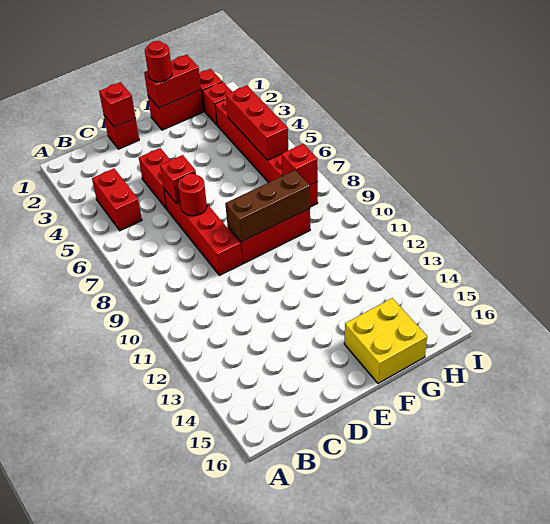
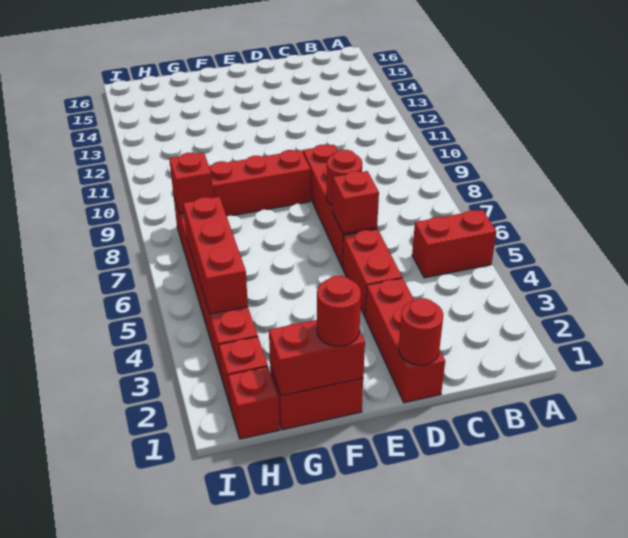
red 1x2 brick [92,168,142,231] -> red 1x2 brick turned to [412,210,496,278]
red 1x1 brick [104,115,139,149] -> red 1x3 brick [365,278,445,403]
red 1x1 brick [99,82,136,127] -> red 1x1 round brick [399,298,443,365]
brown 1x3 brick [225,170,310,242] -> none
yellow 2x2 brick [344,298,427,383] -> none

